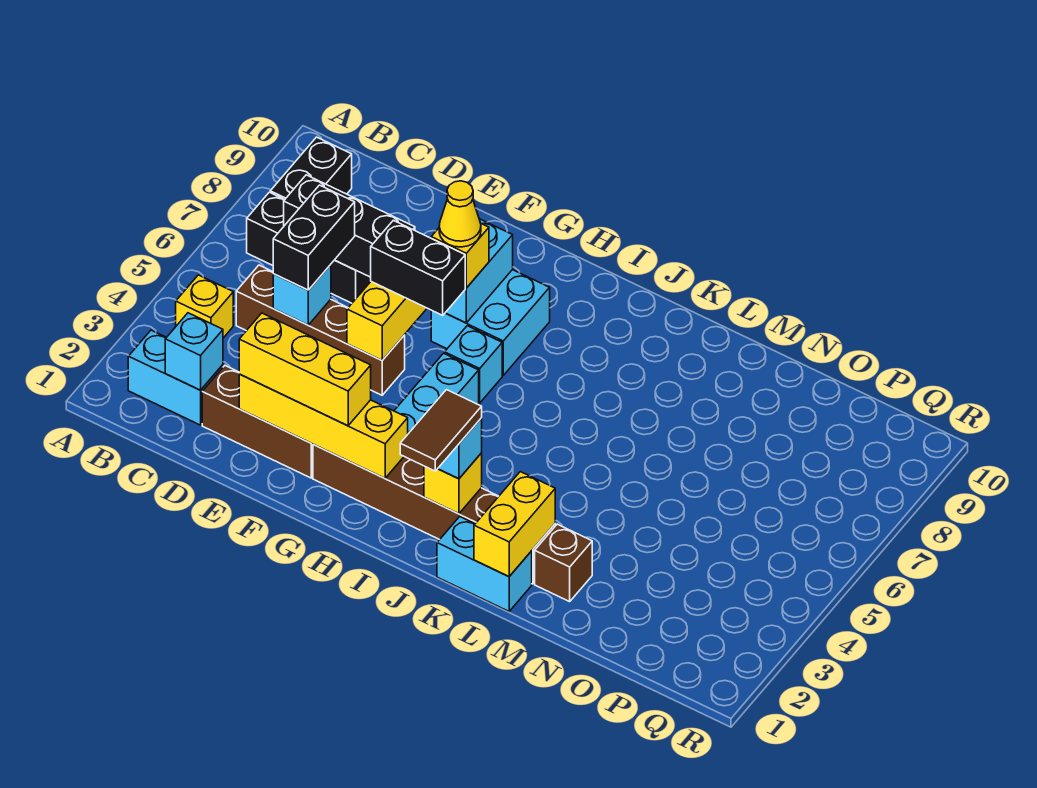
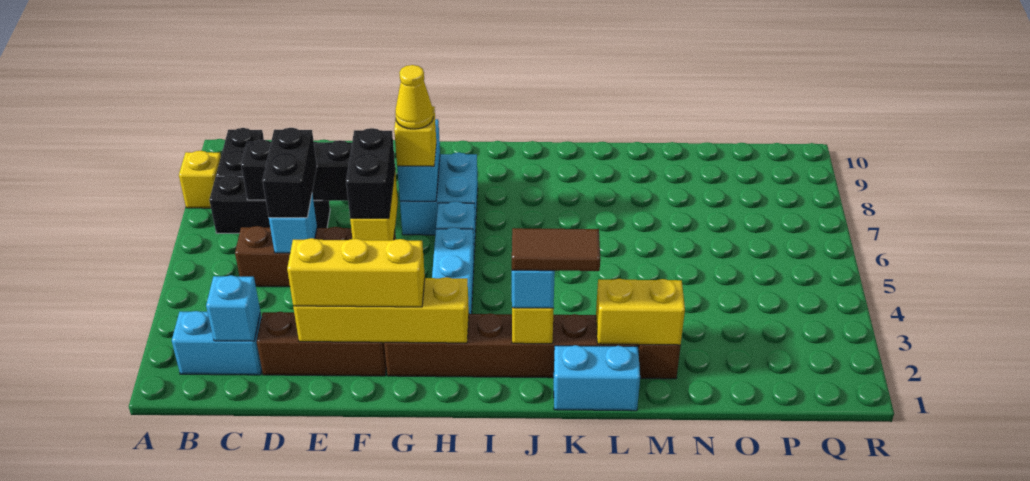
yellow 1x1 brick [176,275,233,338] -> yellow 1x1 brick moved to [179,151,221,208]
black 1x2 brick [371,220,465,315] -> black 1x2 brick turned to [346,128,395,219]
brown 1x2 tile [400,390,482,471] -> brown 1x2 tile turned to [512,228,600,271]
yellow 1x2 brick [474,472,555,577] -> yellow 1x2 brick turned to [596,279,685,345]

